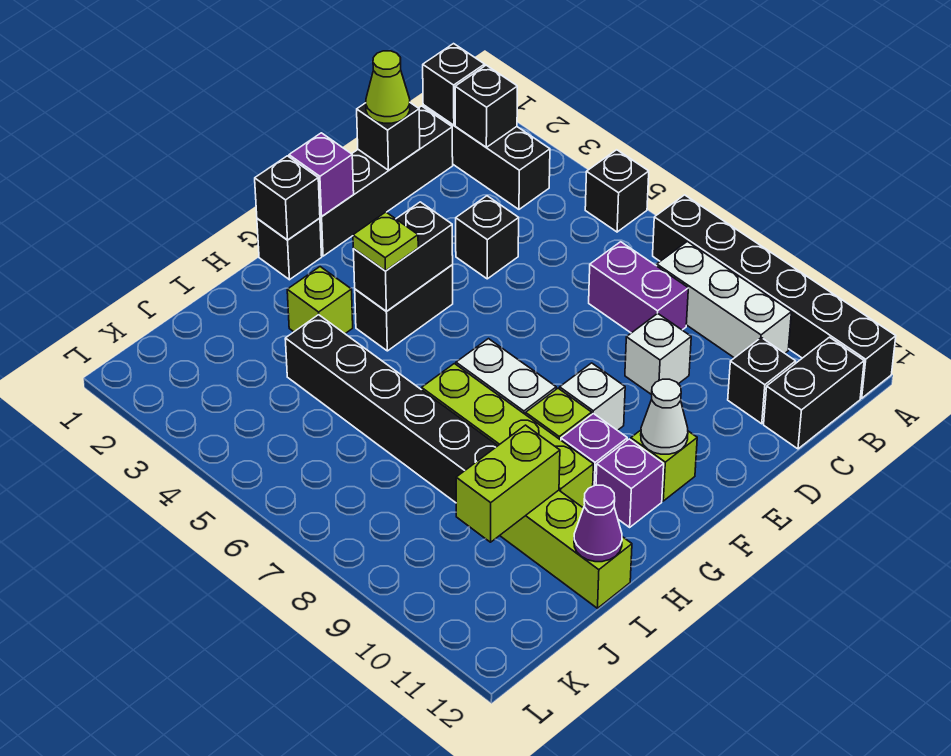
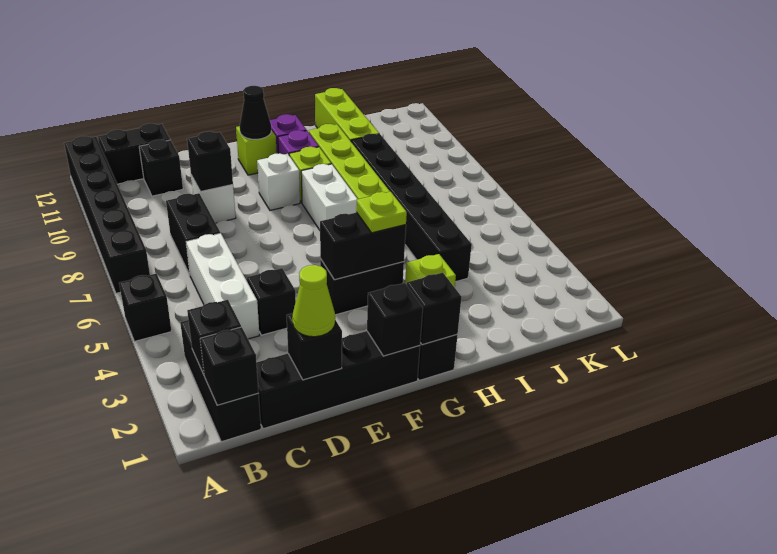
white 1x3 brick [657,241,792,358] -> white 1x3 brick moved to [186,233,260,339]
purple 1x2 brick [589,242,688,333] -> black 1x2 brick [166,193,220,275]
none -> black 1x1 brick [187,131,233,192]
purple 1x1 brick [289,133,354,216] -> black 1x1 brick [367,283,423,356]
white 1x1 cone [641,379,688,454] -> black 1x1 cone [240,86,271,139]
lime 1x2 brick [456,425,560,542] -> none
purple 1x1 cone [574,485,622,562] -> none

